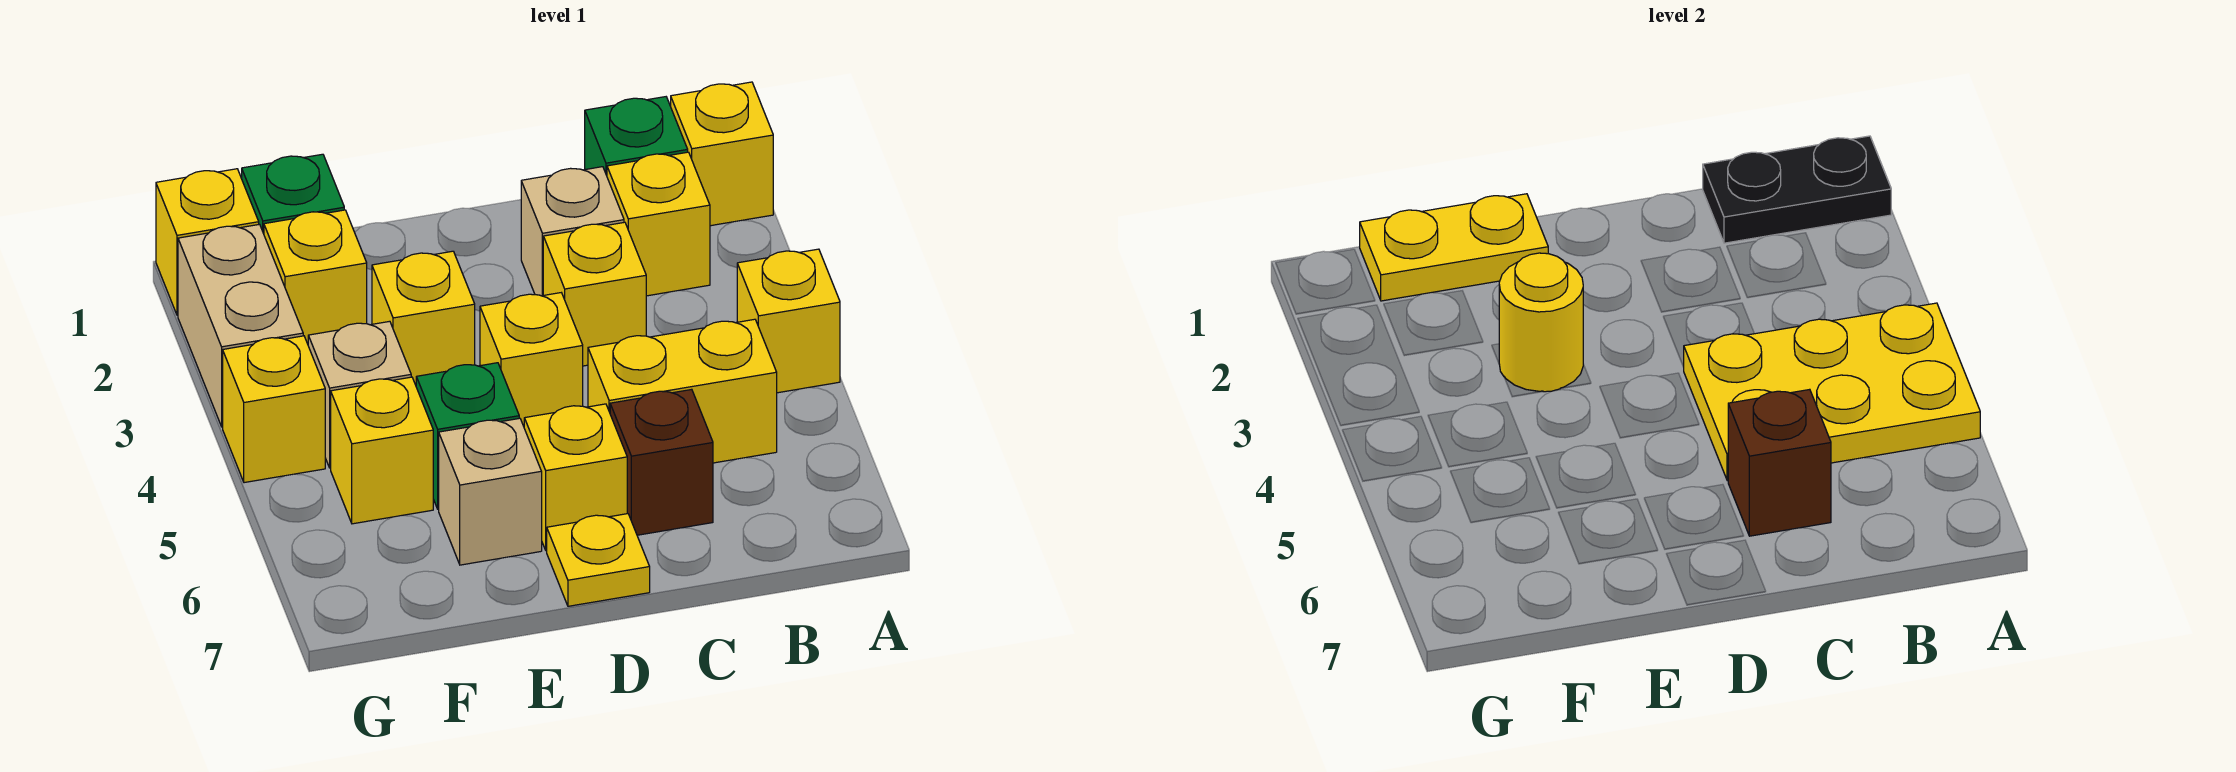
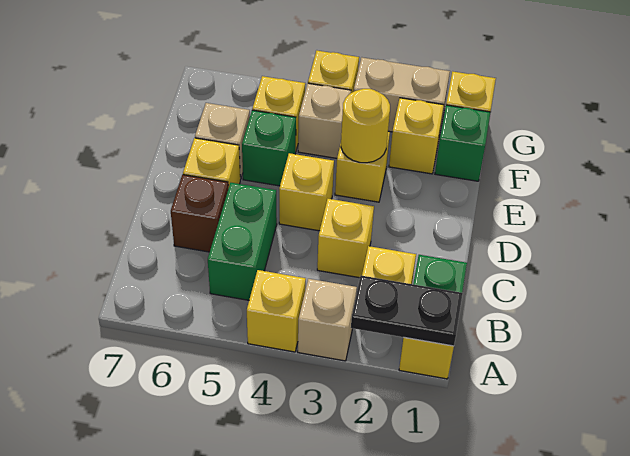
black 1x2 plate [1703,136,1891,243] -> black 1x2 plate turned to [351,276,463,346]
yellow 2x3 plate [1684,303,1980,481] -> none
yellow 1x2 brick [588,319,777,463] -> green 1x2 brick [208,183,277,300]
tan 1x1 brick [521,167,624,296] -> tan 1x1 brick moved to [298,279,357,361]
brown 1x1 brick [1728,389,1831,536] -> none
yellow 1x1 plate [547,514,650,606] -> none
yellow 1x2 plate [1360,194,1548,301] -> none

